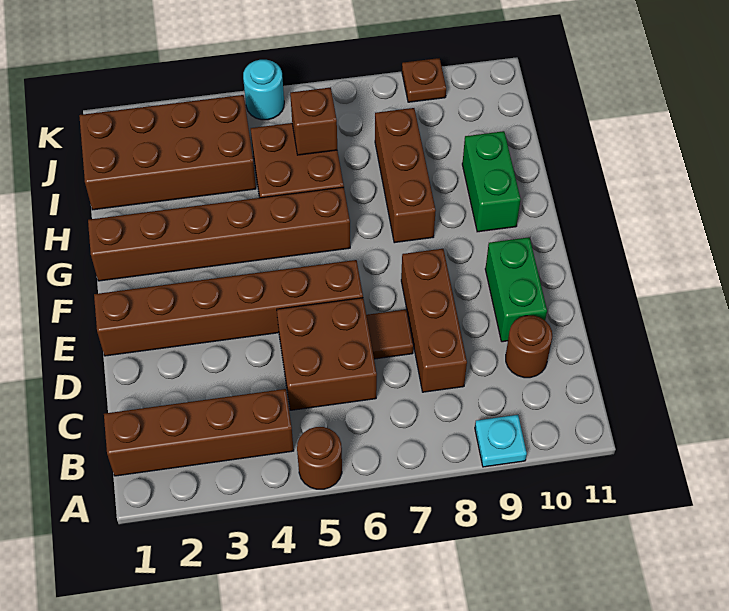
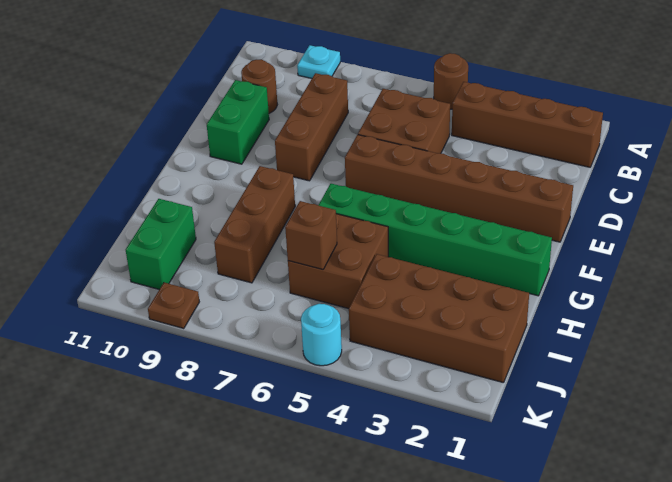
brown 1x1 tile [366,309,413,359] -> none
brown 1x6 brick [88,187,350,281] -> green 1x6 brick [318,184,552,296]
green 1x2 brick [462,131,521,232] -> green 1x2 brick moved to [126,199,196,290]

